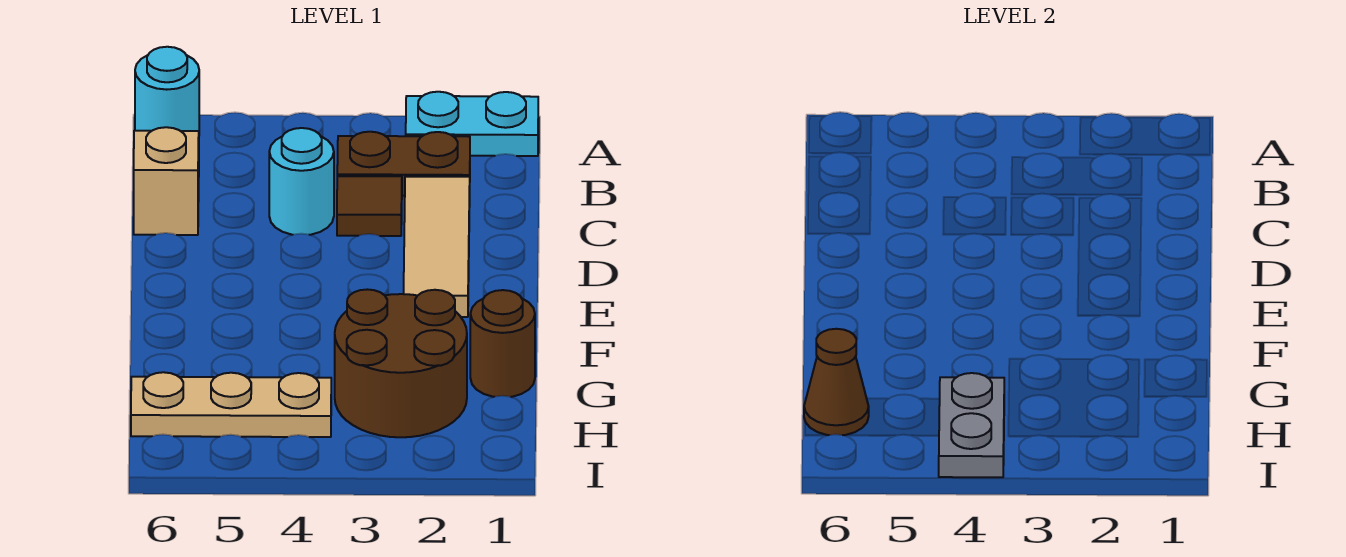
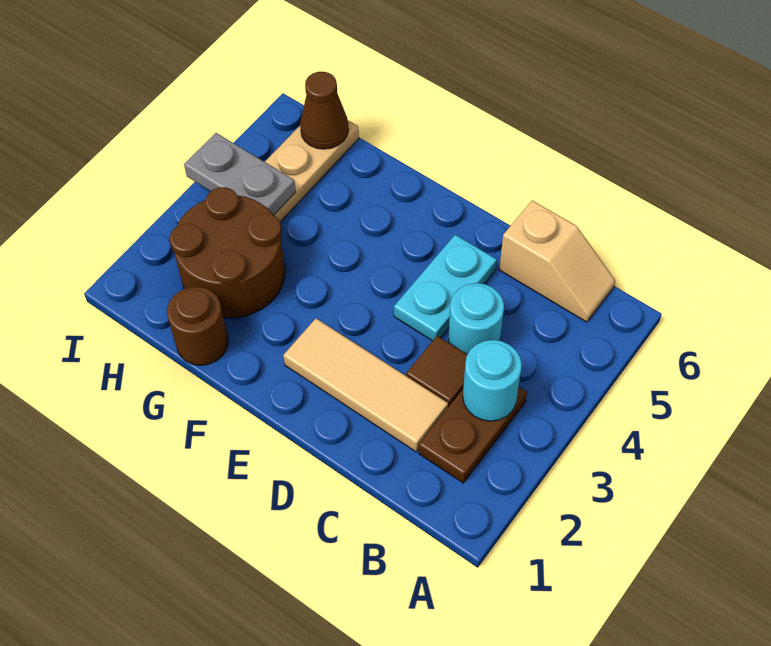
cyan 1x2 plate [406,92,538,156] -> cyan 1x2 plate moved to [394,235,497,341]
cyan 1x1 round brick [135,47,199,131] -> cyan 1x1 round brick moved to [463,340,522,421]

